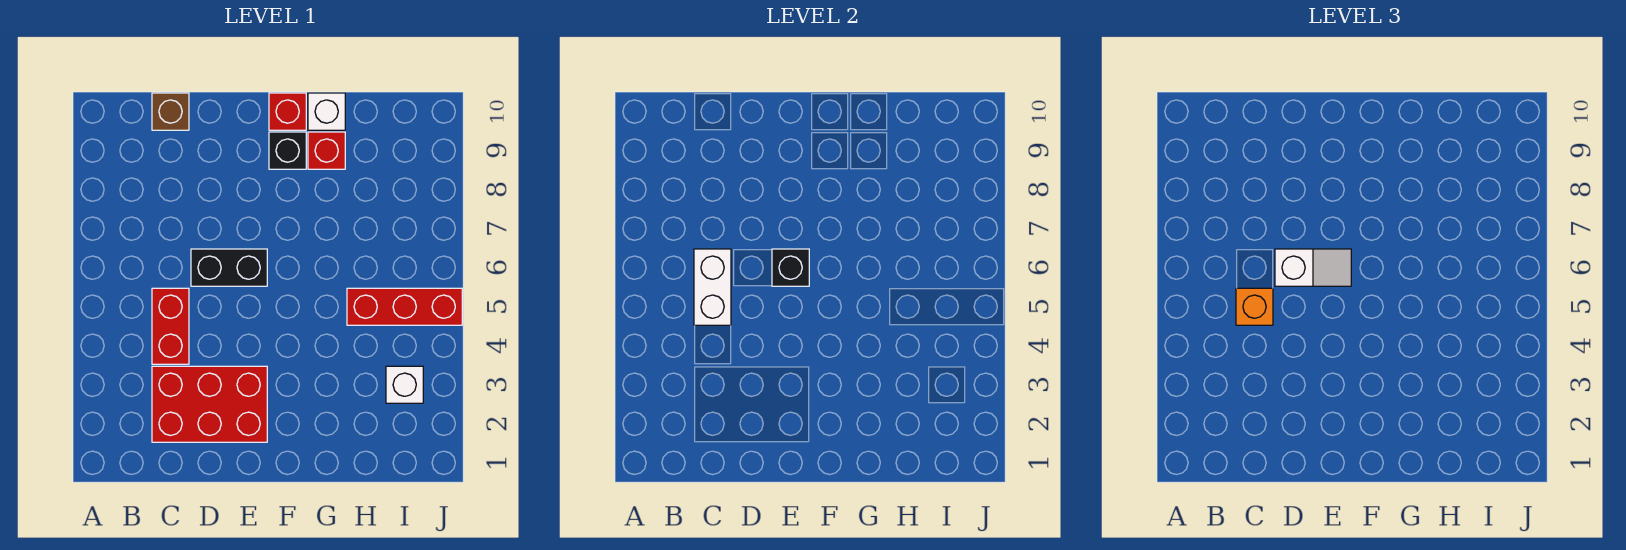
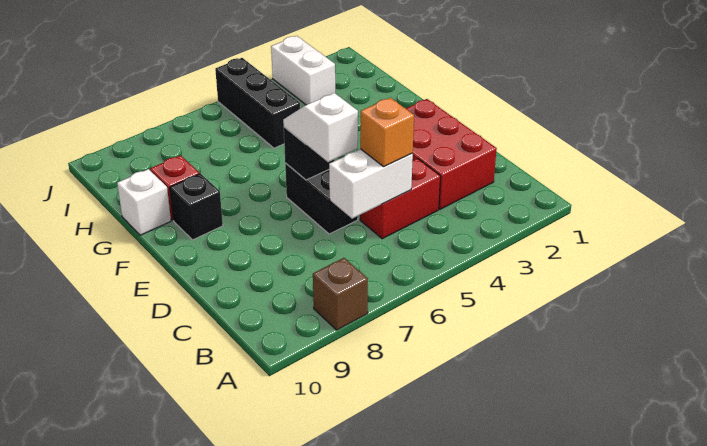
brown 1x1 brick [152,93,189,130] -> brown 1x1 brick moved to [313,258,368,330]
red 1x1 brick [269,93,306,130] -> none
red 1x3 brick [347,288,462,325] -> black 1x3 brick [215,58,300,148]
white 1x1 brick [386,366,423,403] -> white 1x2 brick [271,36,335,105]

